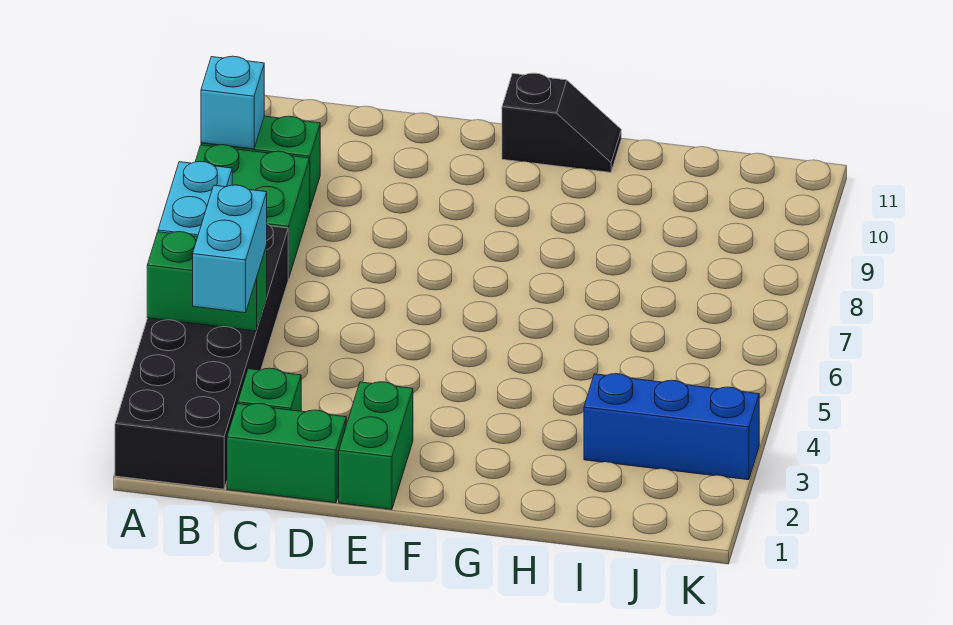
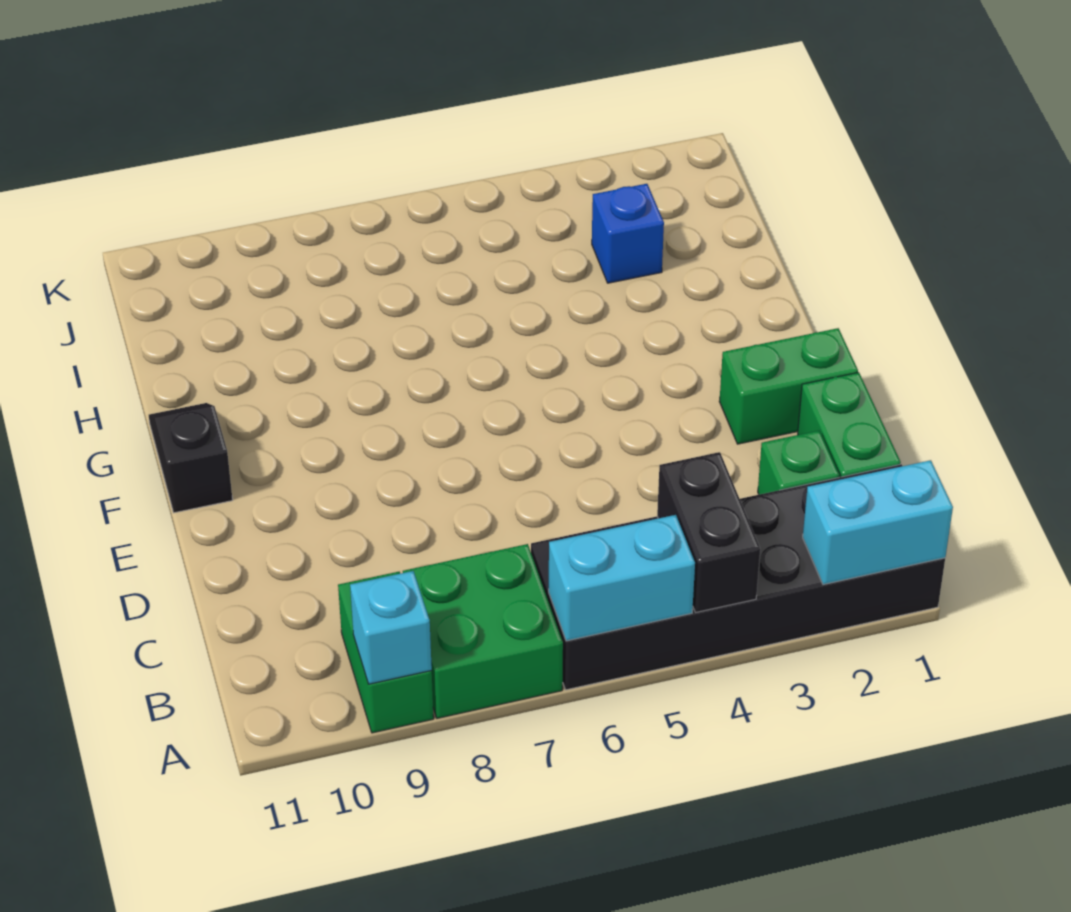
green 1x2 brick [147,232,267,331] -> black 1x2 brick [657,452,760,613]
cyan 1x2 brick [193,185,267,313] -> cyan 1x2 brick moved to [803,460,953,585]
blue 1x3 brick [584,374,759,480] -> blue 1x1 brick [592,184,664,283]

